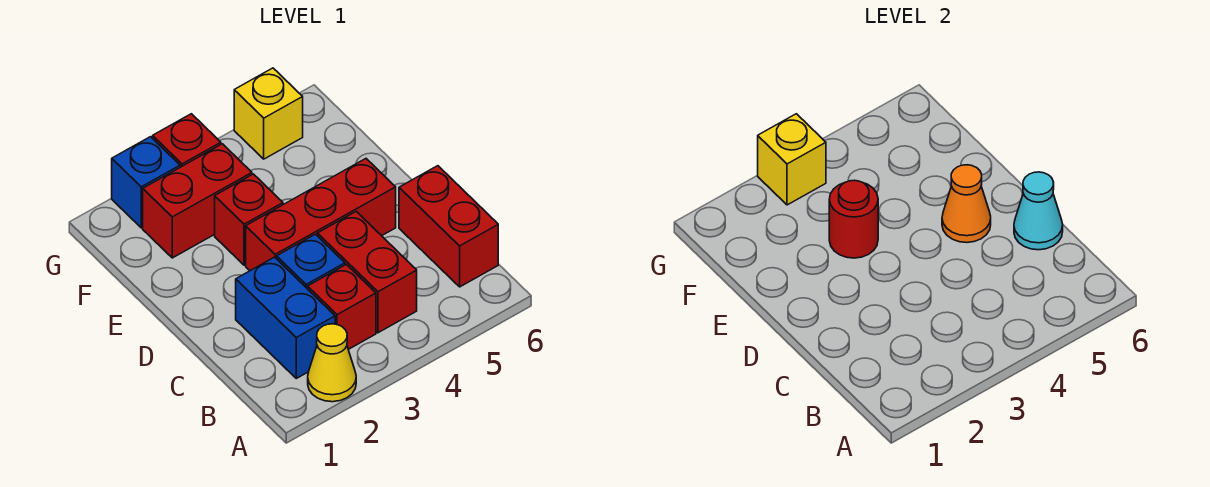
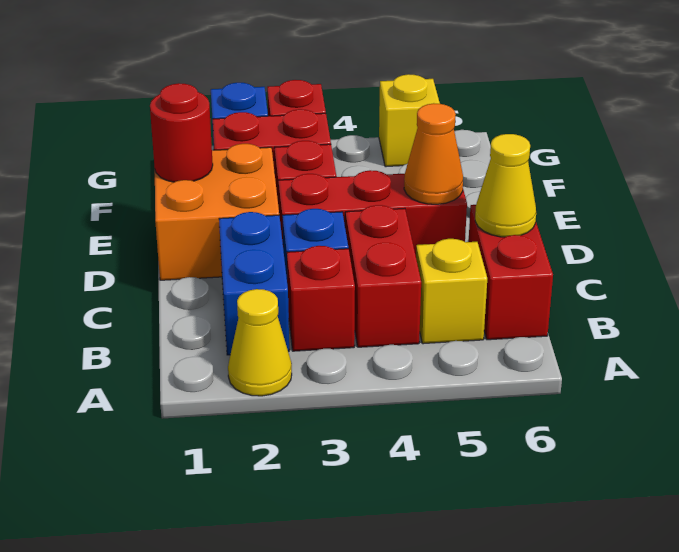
cyan 1x1 cone [1014,172,1063,250] -> yellow 1x1 cone [475,134,536,237]
none -> orange 2x2 brick [155,144,279,280]
red 1x1 round brick [829,180,878,258] -> red 1x1 round brick moved to [150,83,213,182]
yellow 1x1 brick [758,114,826,205] -> yellow 1x1 brick moved to [416,239,487,344]

